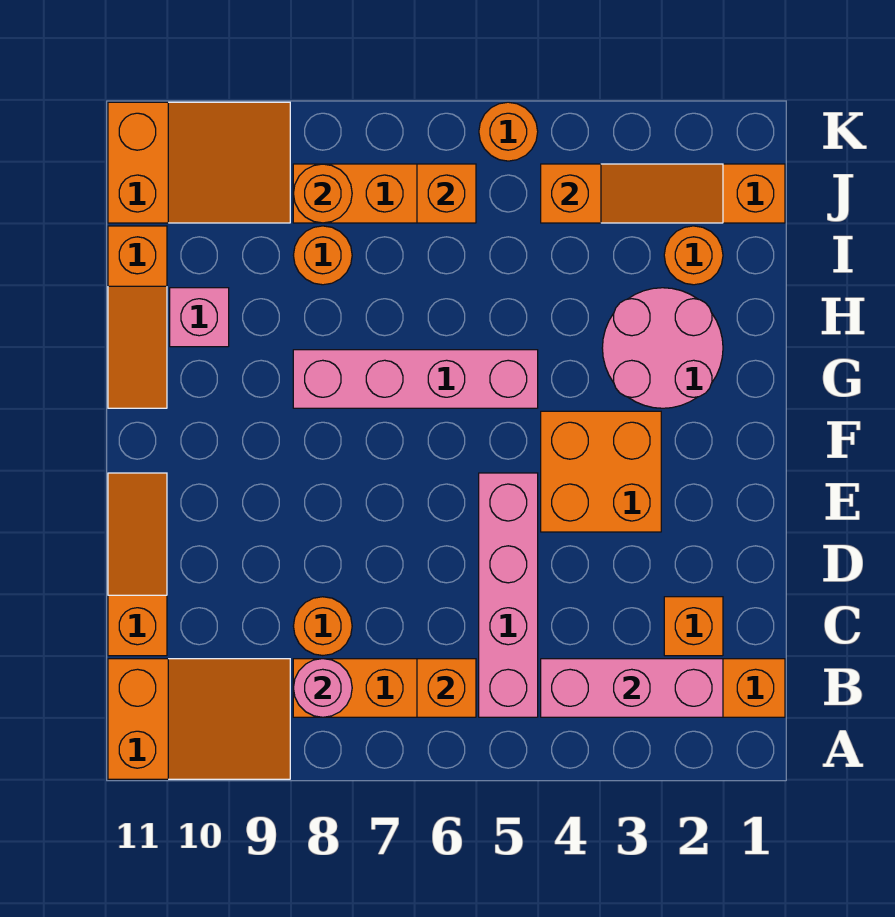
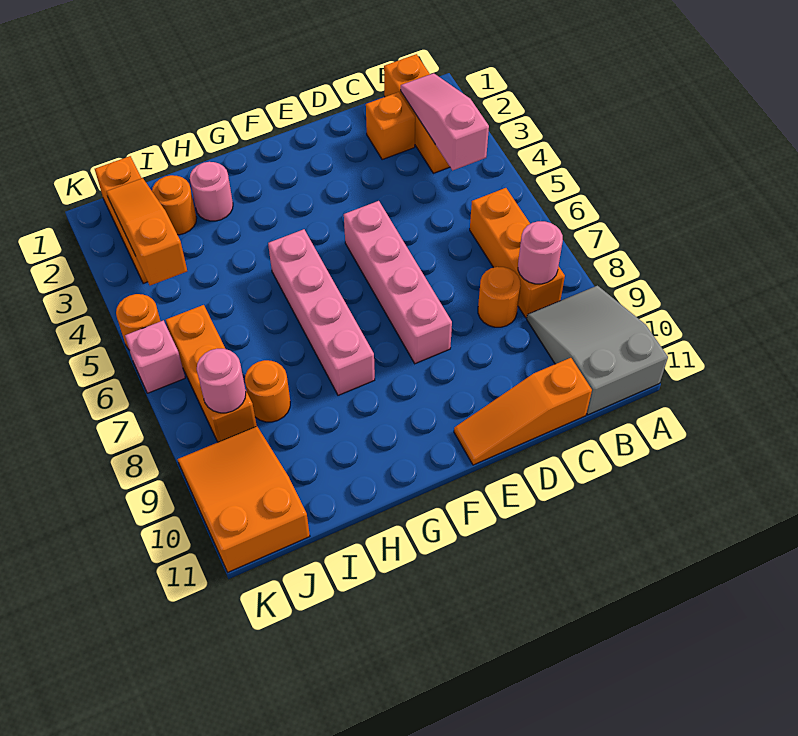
orange 2x3 slope [108,659,290,779] -> grey 2x3 slope [527,286,668,415]
pink 1x3 brick [541,659,723,717] -> pink 1x3 slope [401,73,489,171]
pink 1x4 brick [479,473,538,717] -> pink 1x4 brick turned to [344,201,452,364]
orange 1x1 brick [417,659,476,717] -> none
orange 2x2 brick [541,411,661,532] -> none
pink 2x2 round brick [602,288,723,408] -> pink 1x1 round brick [190,162,233,221]
orange 1x3 slope [108,226,167,408] -> none
pink 1x1 brick [170,288,229,347] -> pink 1x1 brick moved to [125,320,185,393]
orange 1x1 brick [417,164,476,223] -> none
orange 1x1 round brick [293,164,352,223] -> pink 1x1 round brick [197,349,246,413]

